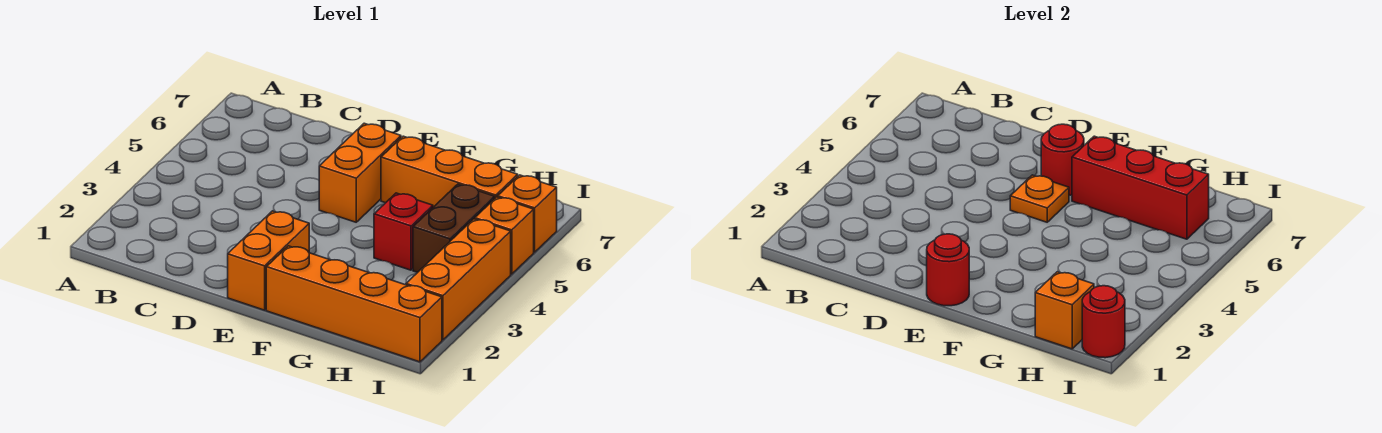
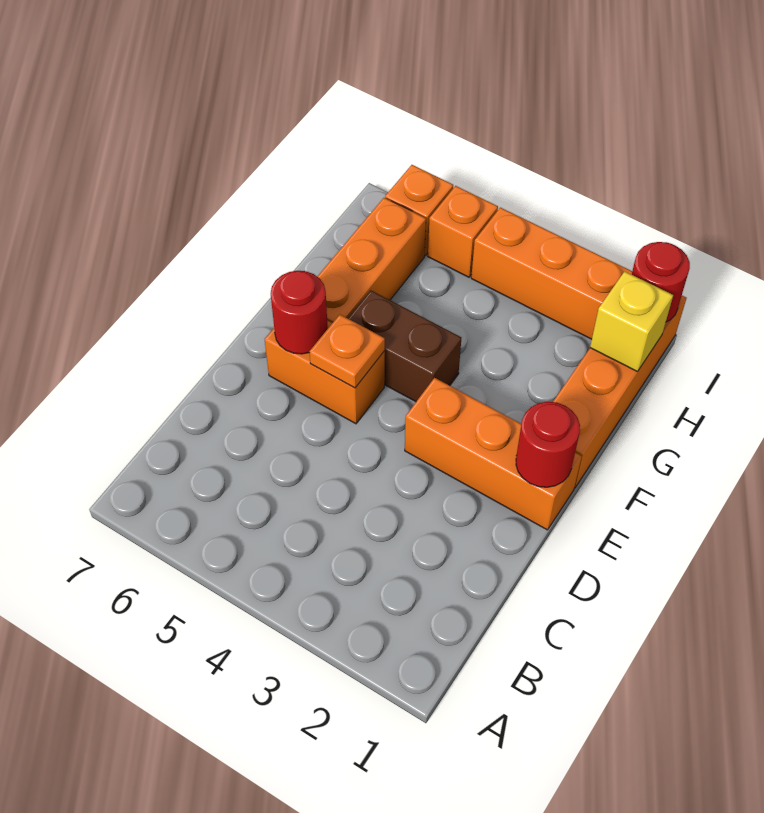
orange 1x2 brick [228,211,309,310] -> orange 1x3 brick [405,378,582,530]
red 1x3 brick [1072,136,1209,239] -> none
red 1x1 brick [374,193,433,270] -> none
orange 1x1 brick [1035,272,1094,349] -> yellow 1x1 brick [590,271,673,372]
brown 1x2 brick [413,184,495,273] -> brown 1x2 brick moved to [348,290,461,402]

